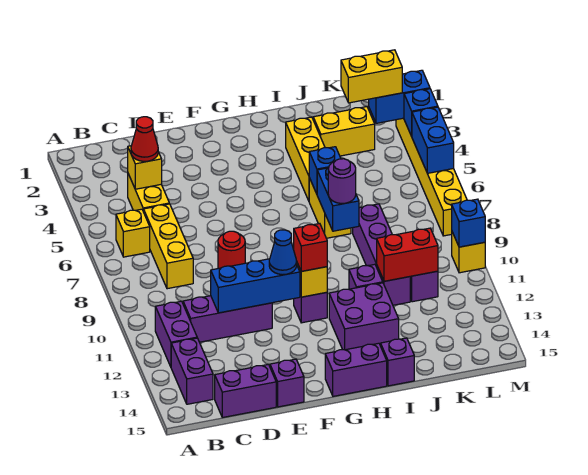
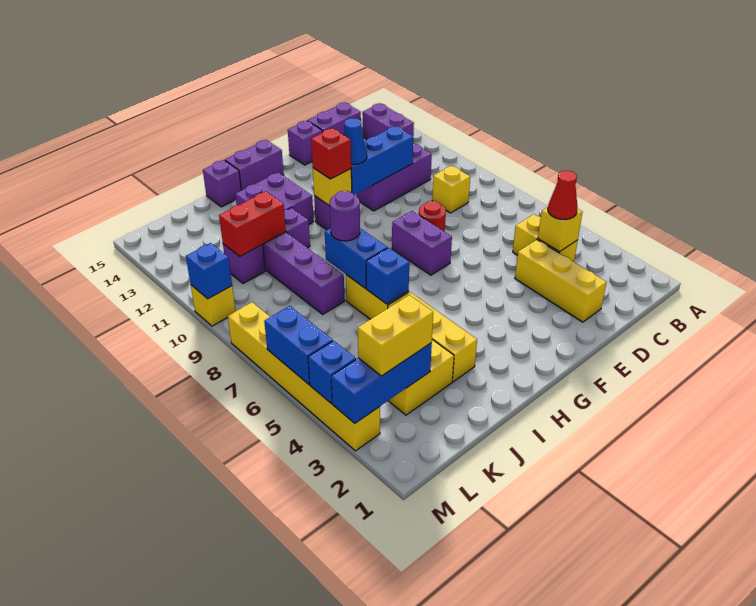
yellow 1x1 brick [116,209,150,257] -> yellow 1x1 brick moved to [432,166,470,213]
purple 1x2 brick [155,301,197,367] -> purple 1x2 brick moved to [392,211,452,275]
yellow 1x3 brick [144,204,193,289] -> yellow 1x3 brick moved to [515,240,607,322]
blue 1x2 brick [369,70,430,123] -> blue 1x3 brick [331,343,432,423]

